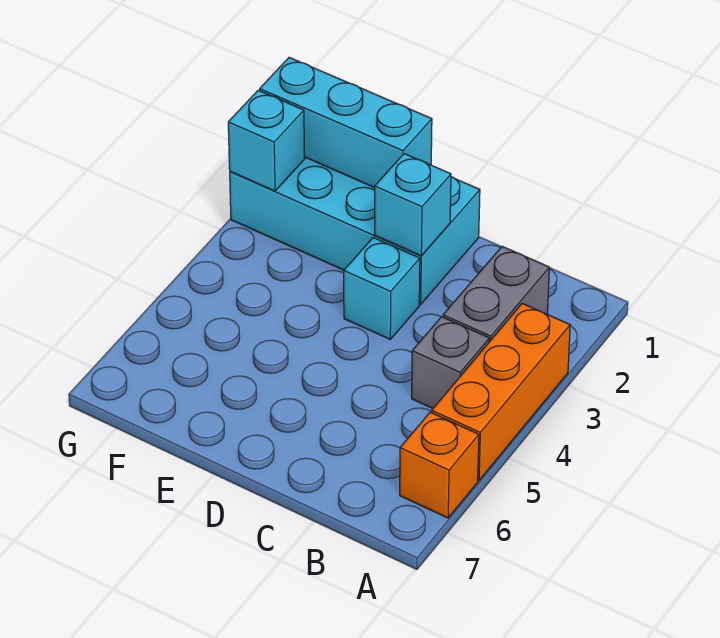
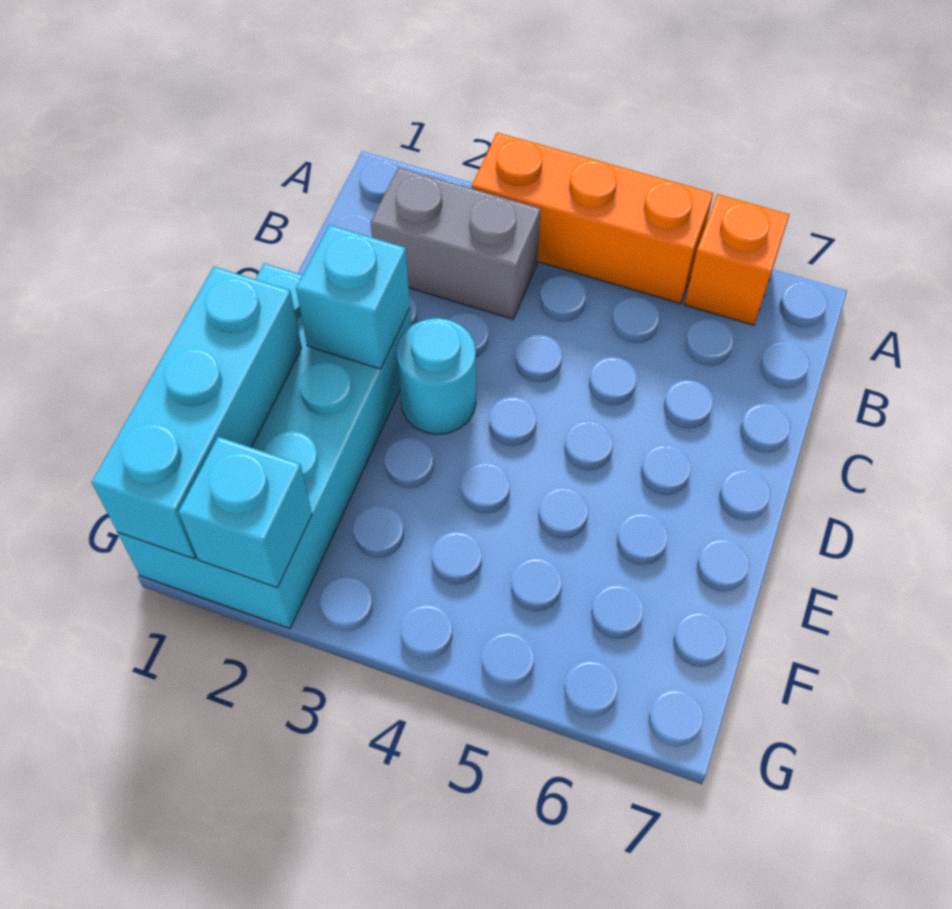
grey 1x1 brick [412,317,489,408] -> none
cyan 1x1 brick [344,238,420,339] -> cyan 1x1 round brick [397,318,476,435]

